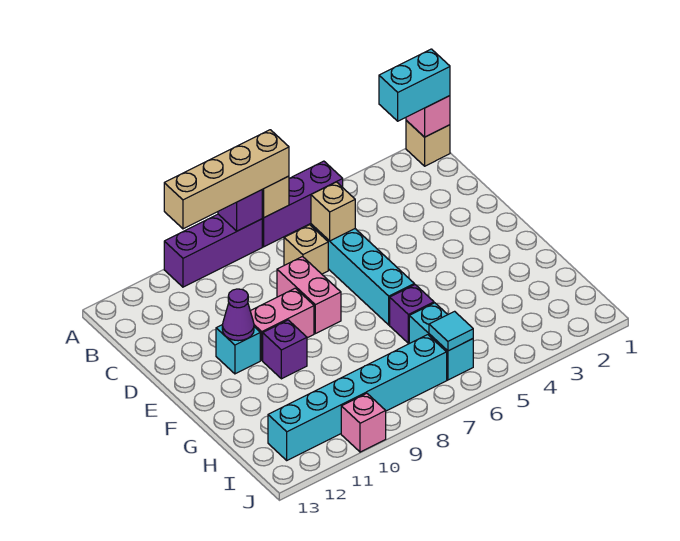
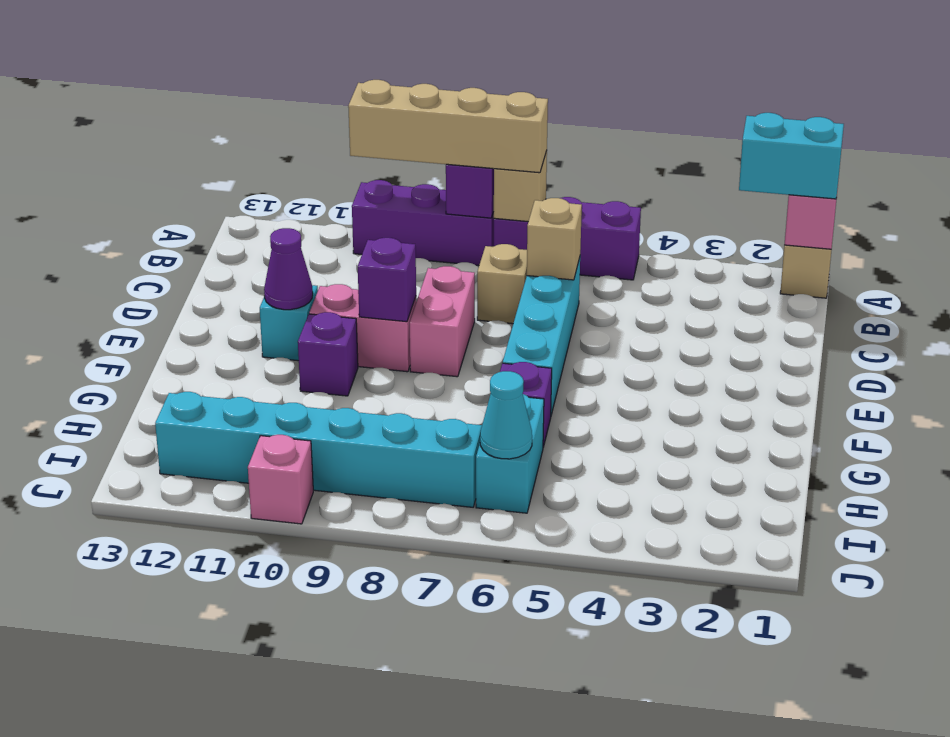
none -> purple 1x1 brick [358,238,416,322]
cyan 1x1 tile [429,311,473,351] -> cyan 1x1 cone [480,371,532,459]

